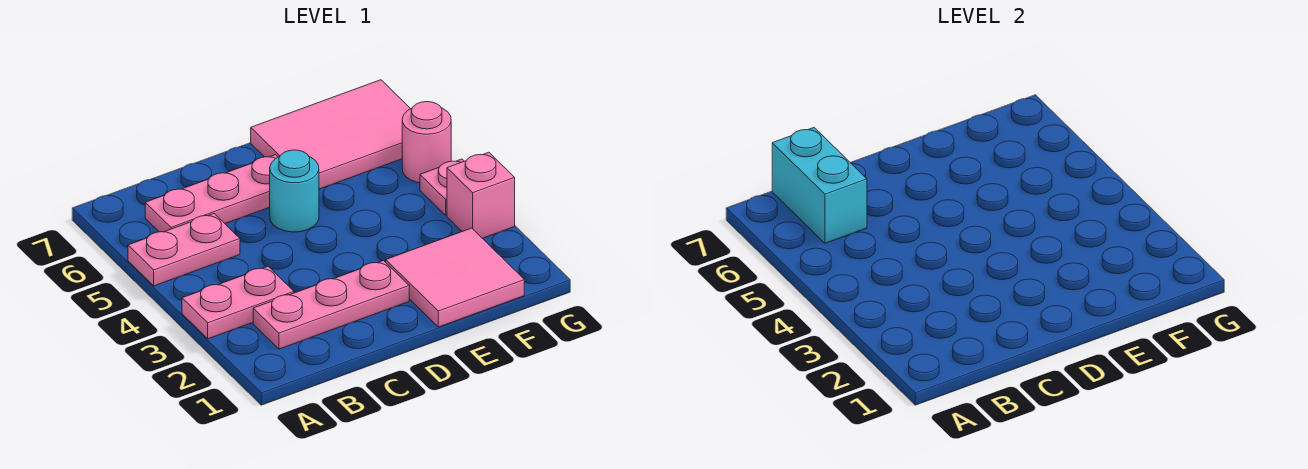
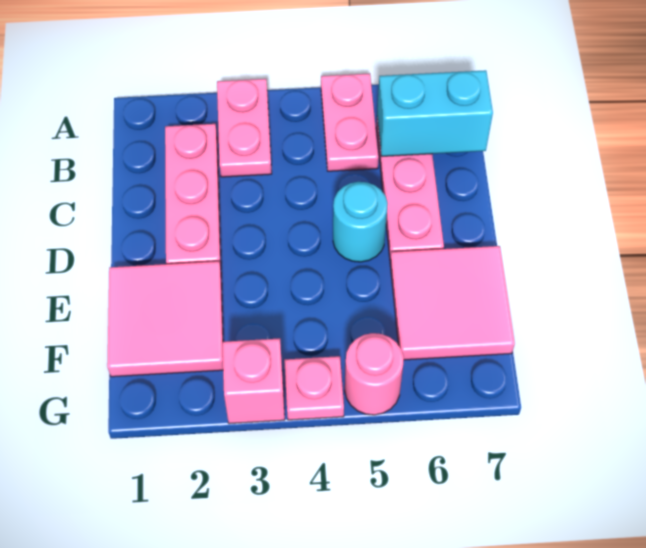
pink 2x3 tile [251,80,410,189] -> pink 2x2 tile [390,246,515,360]

